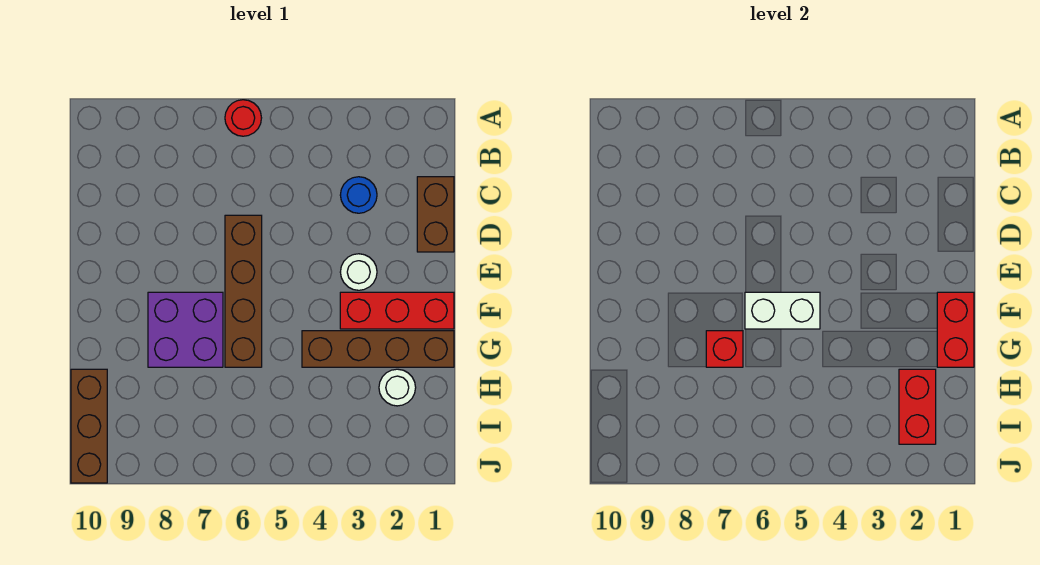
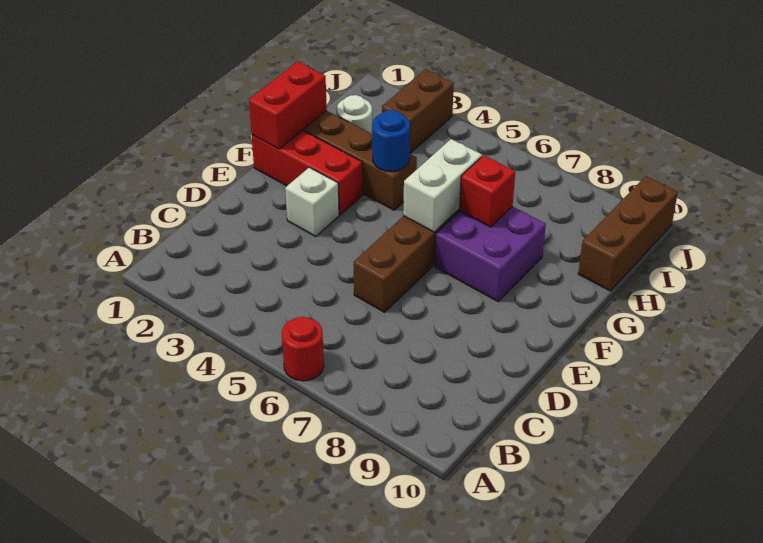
brown 1x2 brick [417,177,454,252] -> brown 1x2 brick moved to [382,69,454,153]
blue 1x1 round brick [340,177,377,213] -> blue 1x1 round brick moved to [372,110,410,172]
white 1x1 round brick [340,254,377,290] -> white 1x1 brick [285,167,339,236]
white 1x2 brick [745,292,820,329] -> white 1x2 brick turned to [403,139,482,232]
red 1x2 brick [899,369,936,444] -> none

